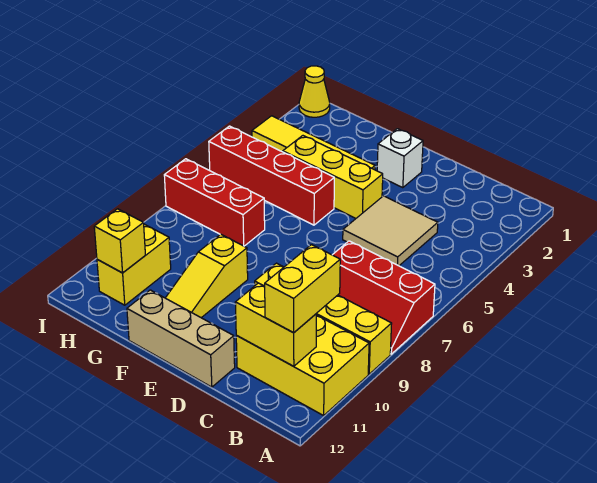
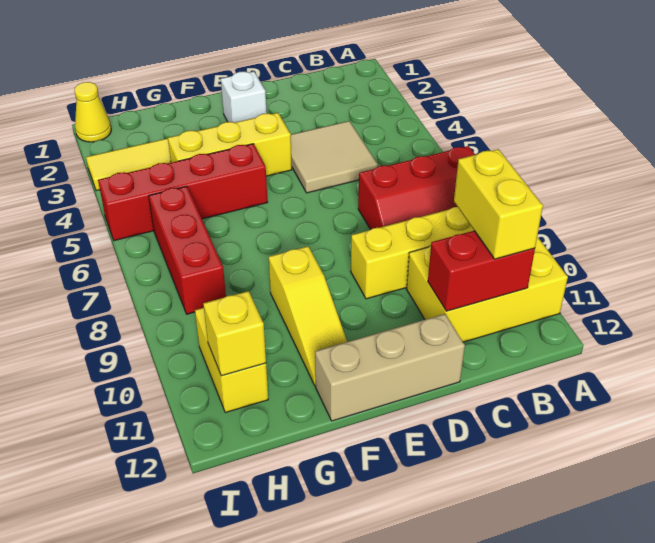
yellow 1x2 brick [235,283,316,366] -> red 1x2 brick [428,231,535,311]
red 1x3 brick [164,159,265,246] -> red 1x3 brick turned to [149,186,226,314]

